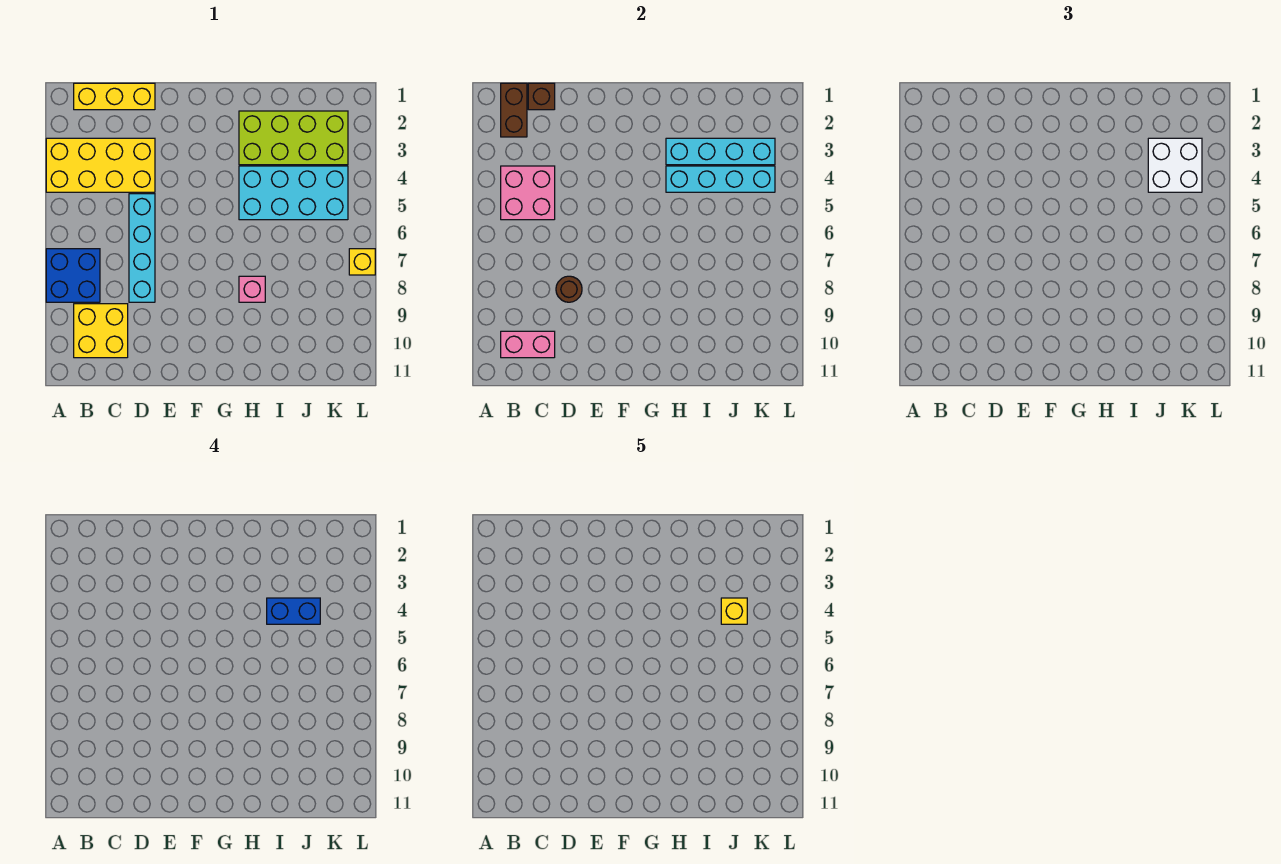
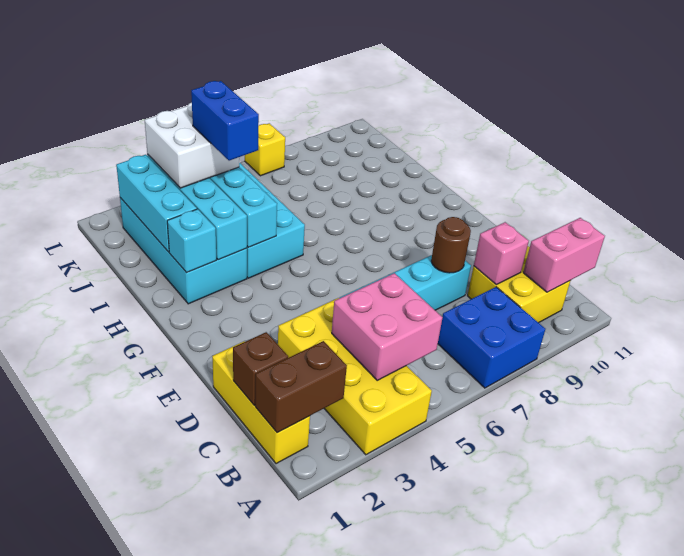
pink 1x2 brick [501,331,555,358] -> pink 1x2 brick turned to [523,218,605,292]
lime 2x4 brick [239,111,348,165] -> cyan 2x4 brick [120,198,247,304]
none -> cyan 1x1 brick [167,209,216,273]
pink 1x1 brick [239,276,265,302] -> pink 1x1 brick moved to [474,222,529,285]
none -> cyan 1x3 brick [116,155,197,252]
yellow 1x1 brick [721,598,747,624] -> none

